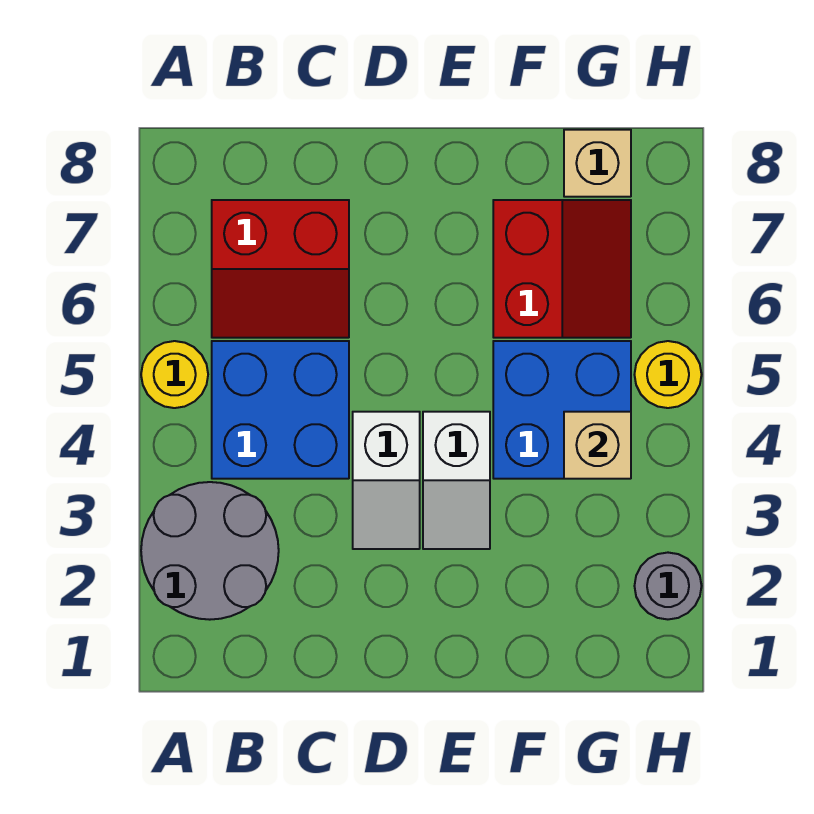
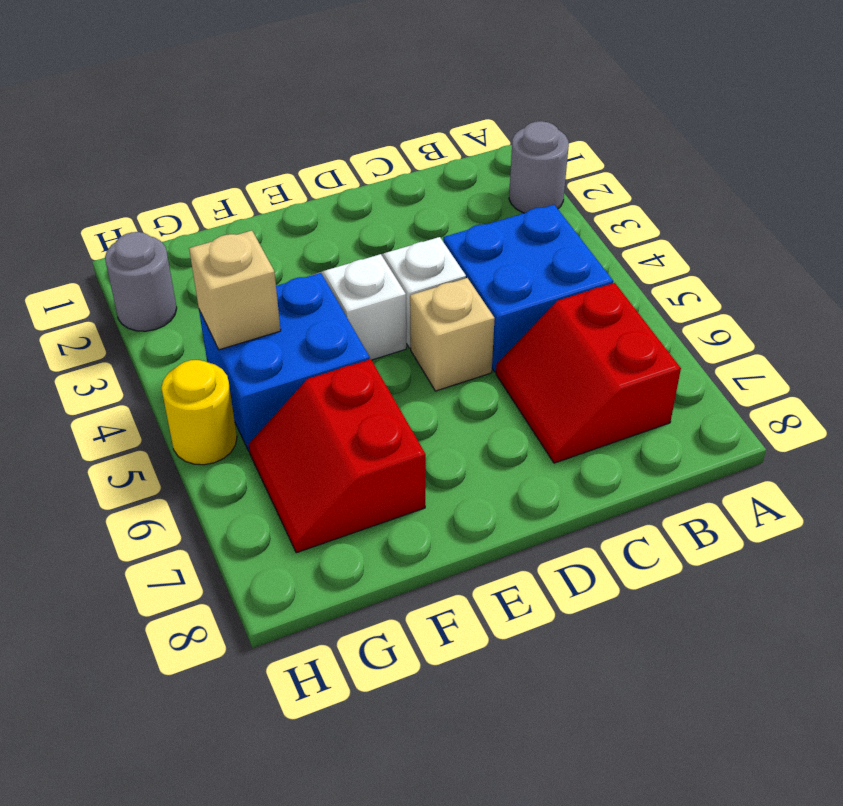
grey 2x2 round brick [141,482,279,620] -> grey 1x1 round brick [509,121,569,213]
yellow 1x1 round brick [141,341,208,408] -> none
red 2x2 slope [212,200,349,338] -> red 2x2 slope turned to [496,283,681,463]
tan 1x1 brick [564,130,631,197] -> tan 1x1 brick moved to [410,278,495,391]

